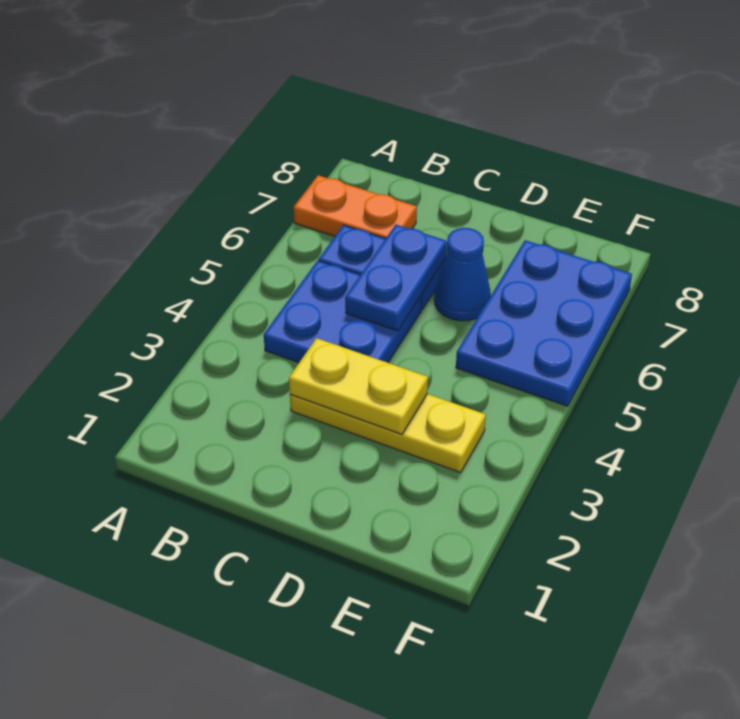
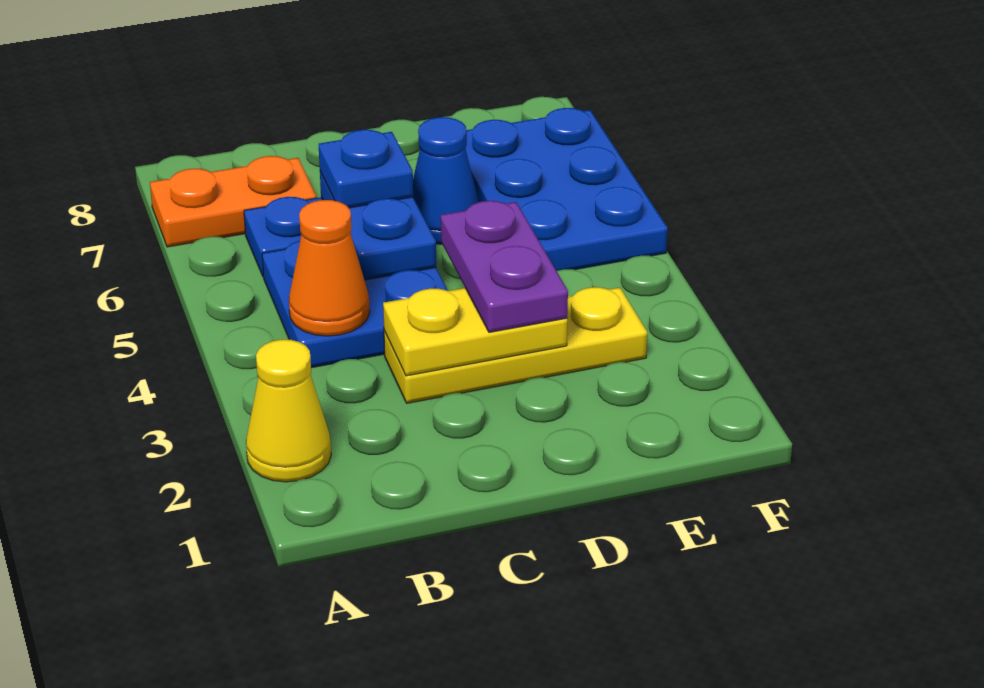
none -> yellow 1x1 cone [246,340,331,482]
none -> orange 1x1 cone [289,200,370,336]
none -> blue 1x1 plate [319,130,413,208]
none -> purple 1x2 plate [441,201,568,332]

